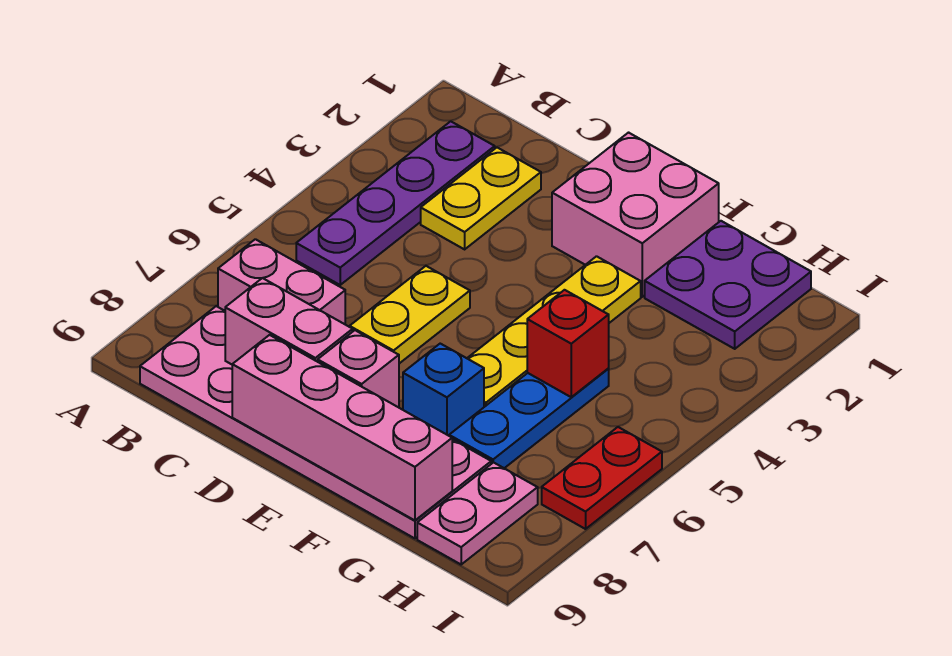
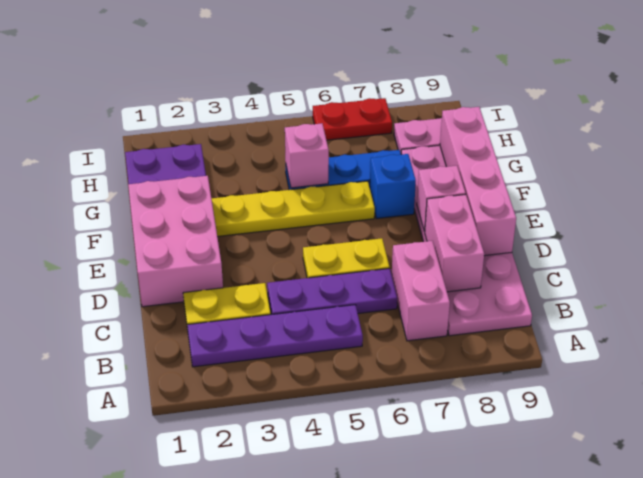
none -> purple 1x3 plate [267,268,397,315]
pink 2x2 brick [552,133,719,297] -> pink 2x3 brick [128,176,223,307]
red 1x1 brick [527,290,609,397] -> pink 1x1 brick [285,123,329,188]

